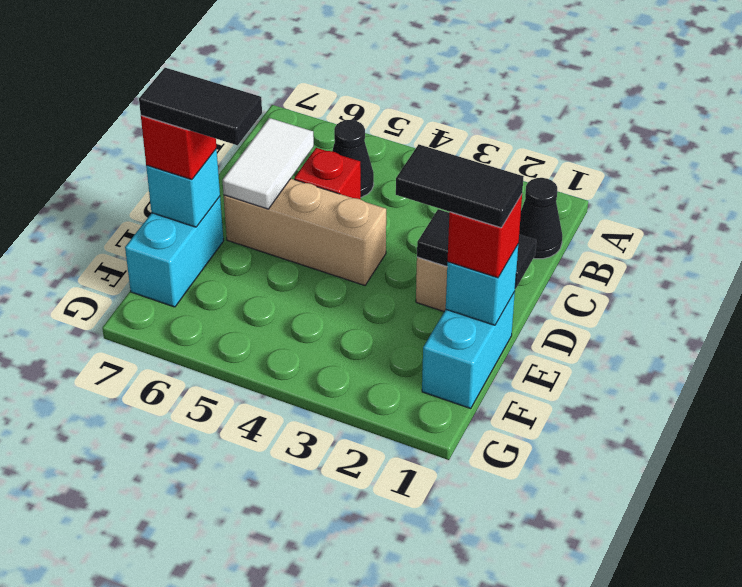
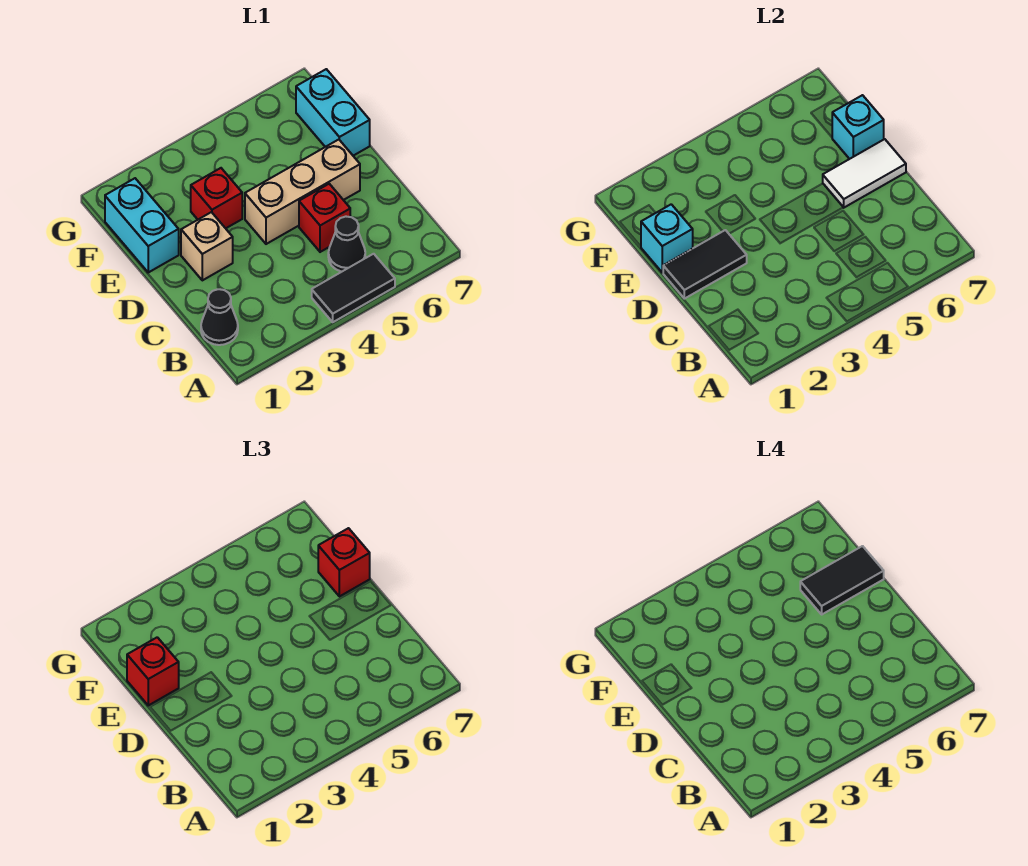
white 1x2 tile [222,118,314,209] -> white 1x2 tile turned to [823,139,906,208]
black 1x2 tile [396,144,524,228] -> black 1x2 tile moved to [312,254,395,322]
none -> red 1x1 brick [191,168,242,228]

